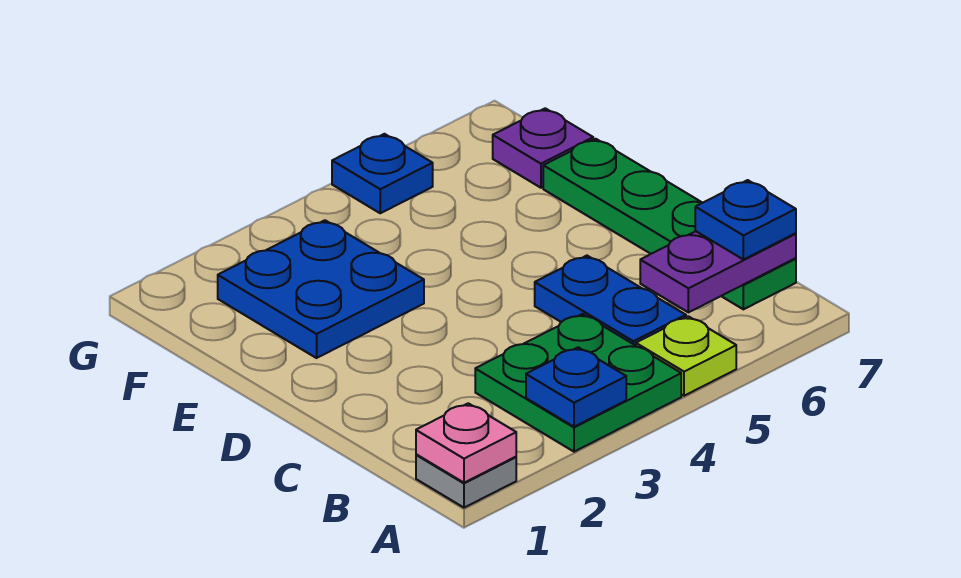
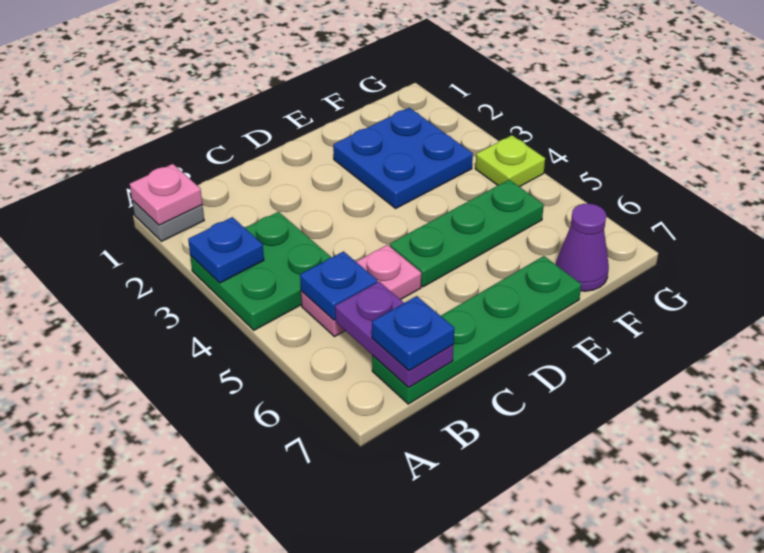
lime 1x1 plate [636,316,736,396] -> lime 1x1 plate moved to [475,135,545,186]
blue 1x2 plate [535,256,686,346] -> pink 1x2 plate [301,245,421,337]
none -> green 1x3 plate [390,180,544,287]
purple 1x1 plate [493,108,593,188] -> purple 1x1 cone [556,204,609,291]
blue 1x1 plate [332,134,433,213] -> blue 1x1 plate moved to [300,251,377,320]

